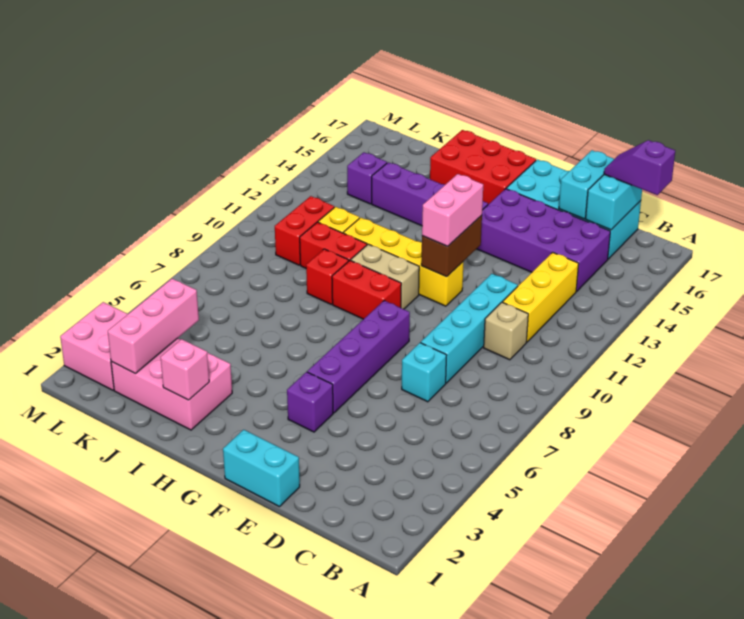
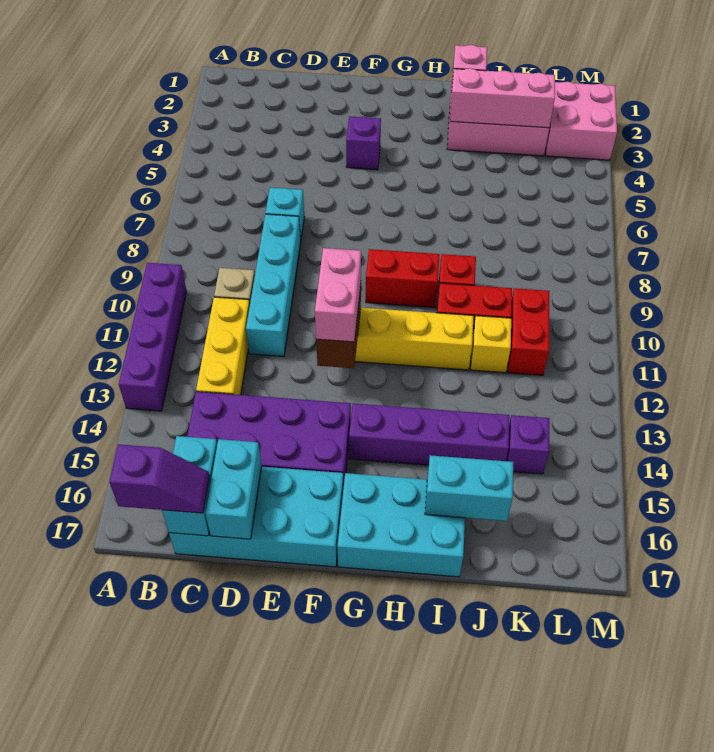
cyan 1x2 brick [223,430,300,507] -> cyan 1x2 brick moved to [425,455,513,521]
purple 1x4 brick [307,301,410,413] -> purple 1x4 brick moved to [119,263,187,411]
tan 1x2 brick [351,244,419,309] -> none
red 2x3 brick [430,130,536,204] -> cyan 2x3 brick [337,473,465,577]
pink 1x3 brick [108,279,199,374] -> pink 1x3 brick turned to [450,68,555,128]

